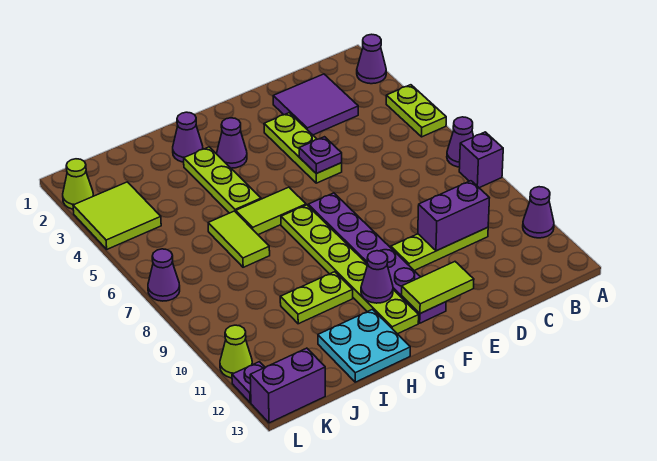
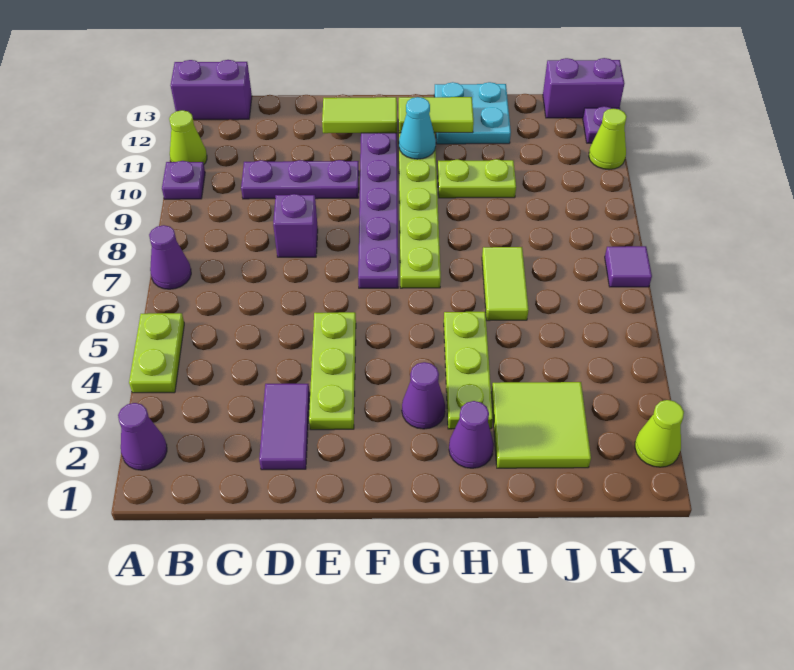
purple 1x1 brick [459,132,503,188] -> purple 1x1 brick moved to [273,194,318,257]
purple 1x1 cone [523,187,554,238] -> lime 1x1 cone [169,110,207,164]
purple 2x2 tile [273,74,358,135] -> purple 1x2 tile [259,384,310,470]
lime 1x3 plate [391,227,488,271] -> purple 1x3 plate [241,160,359,199]
purple 1x2 brick [418,181,489,251] -> purple 1x2 brick moved to [171,60,252,120]
purple 1x1 plate [299,137,342,174] -> purple 1x1 plate moved to [162,161,205,199]
lime 1x2 tile [236,187,306,235] -> lime 1x2 tile moved to [399,97,474,133]
purple 1x1 cone [361,251,393,303] -> cyan 1x1 cone [399,97,436,159]
lime 2x2 tile [73,182,161,249] -> lime 2x2 tile moved to [491,382,591,468]
purple 1x1 cone [148,249,180,301] -> purple 1x1 tile [605,246,652,287]

